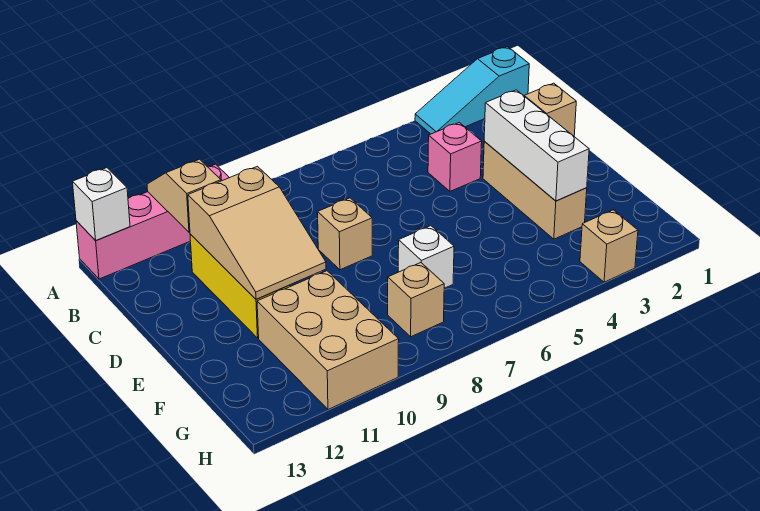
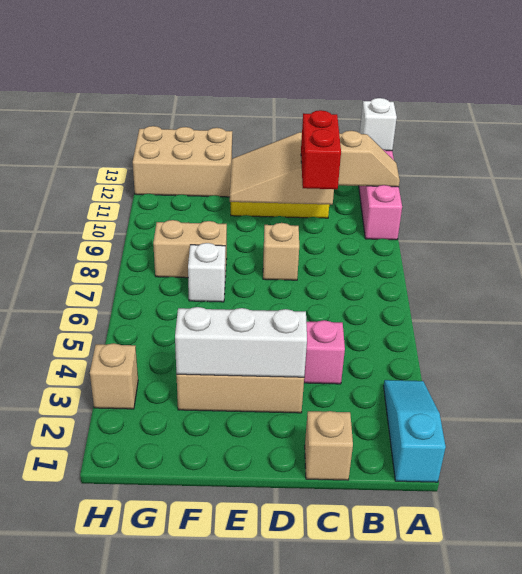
none -> red 1x2 brick [301,110,341,189]
tan 2x3 brick [257,271,399,409] -> tan 2x3 brick moved to [133,126,232,197]
tan 1x1 brick [388,263,444,337] -> tan 1x2 brick [153,220,227,278]

